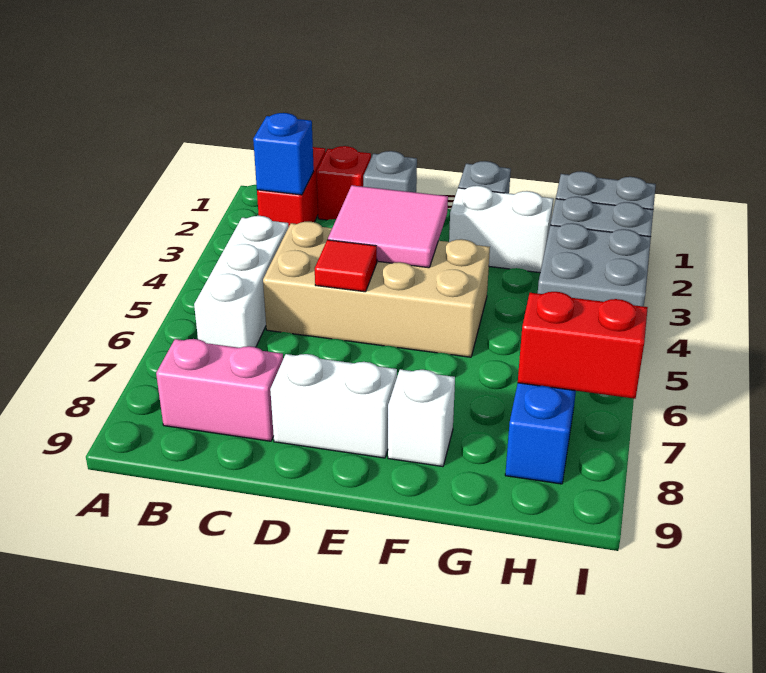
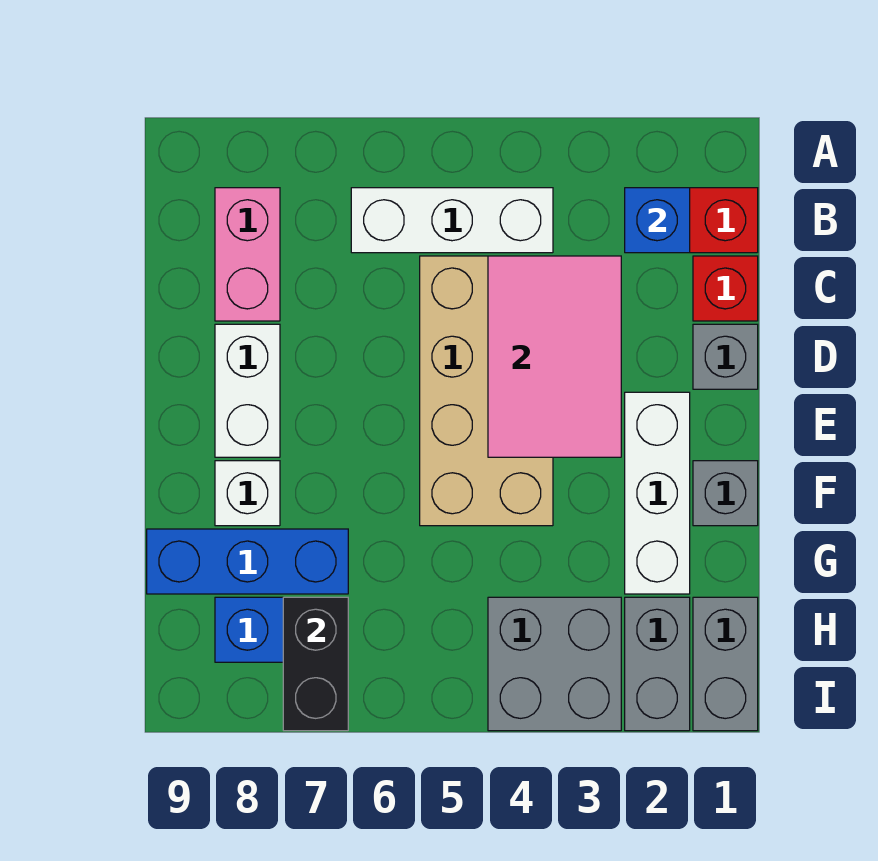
pink 2x2 tile [328,185,448,268] -> pink 2x3 tile [488,256,621,457]
red 1x1 tile [315,240,377,292] -> none
white 1x2 brick [449,186,553,273] -> white 1x3 brick [625,392,690,594]
none -> blue 1x3 brick [147,529,348,594]
red 1x2 brick [518,292,648,399] -> black 1x2 brick [283,597,348,731]

